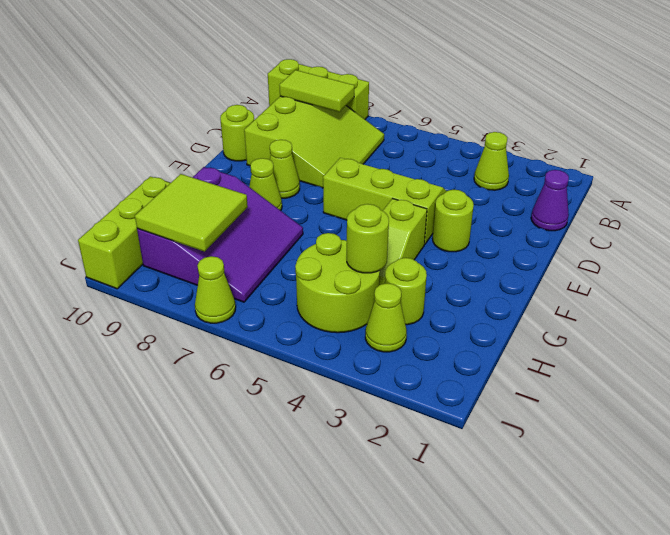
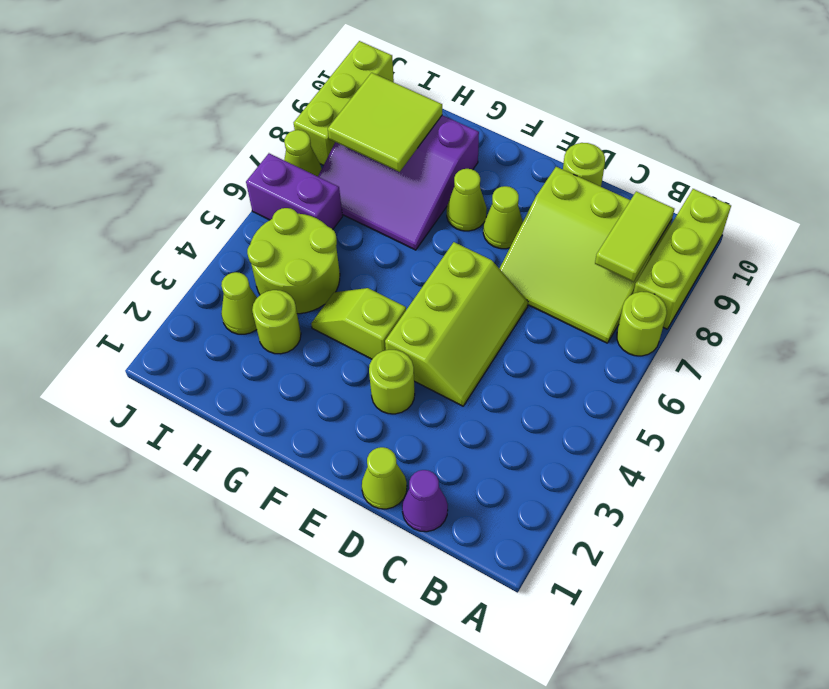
lime 1x1 cone [474,132,509,190] -> lime 1x1 cone moved to [362,447,407,509]
lime 1x1 round brick [347,204,389,273] -> lime 1x1 round brick moved to [617,292,667,356]
lime 1x3 brick [78,177,170,289] -> lime 1x3 brick turned to [294,41,394,165]
none -> purple 1x2 brick [246,153,343,229]

